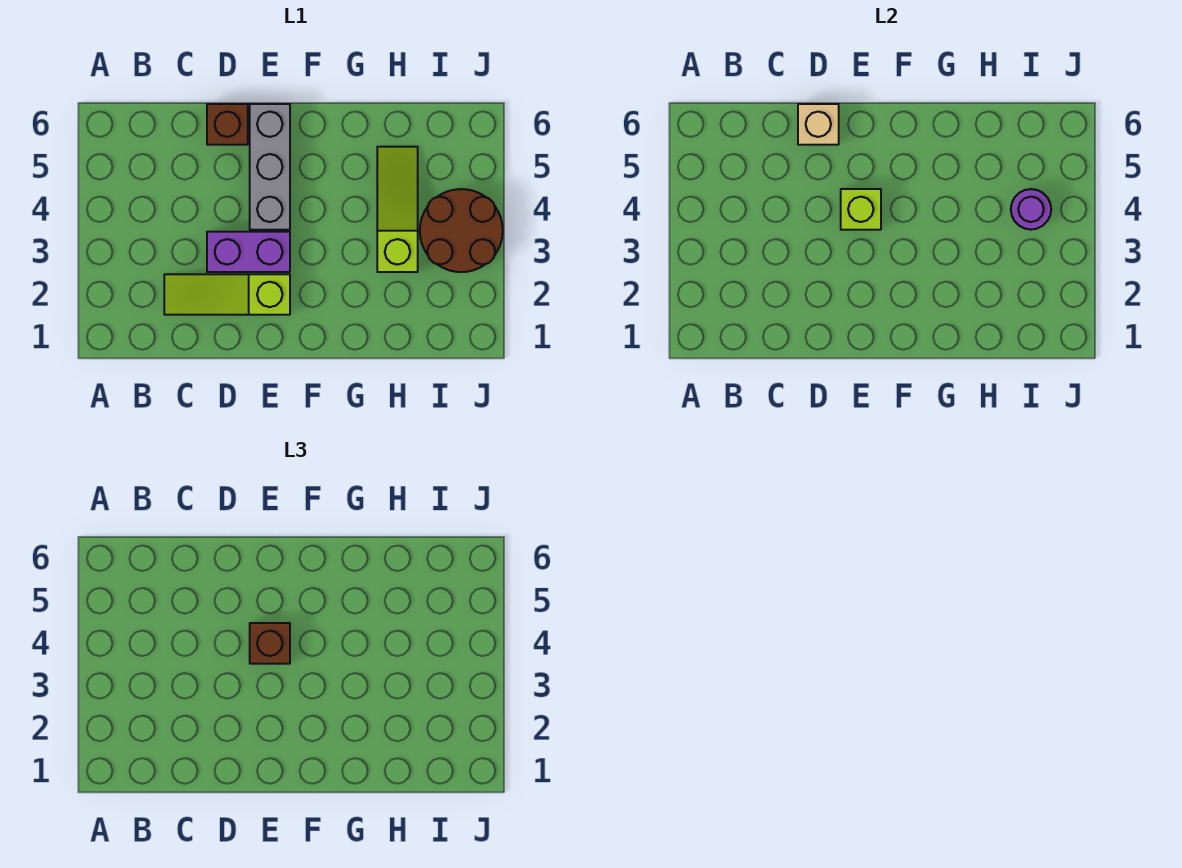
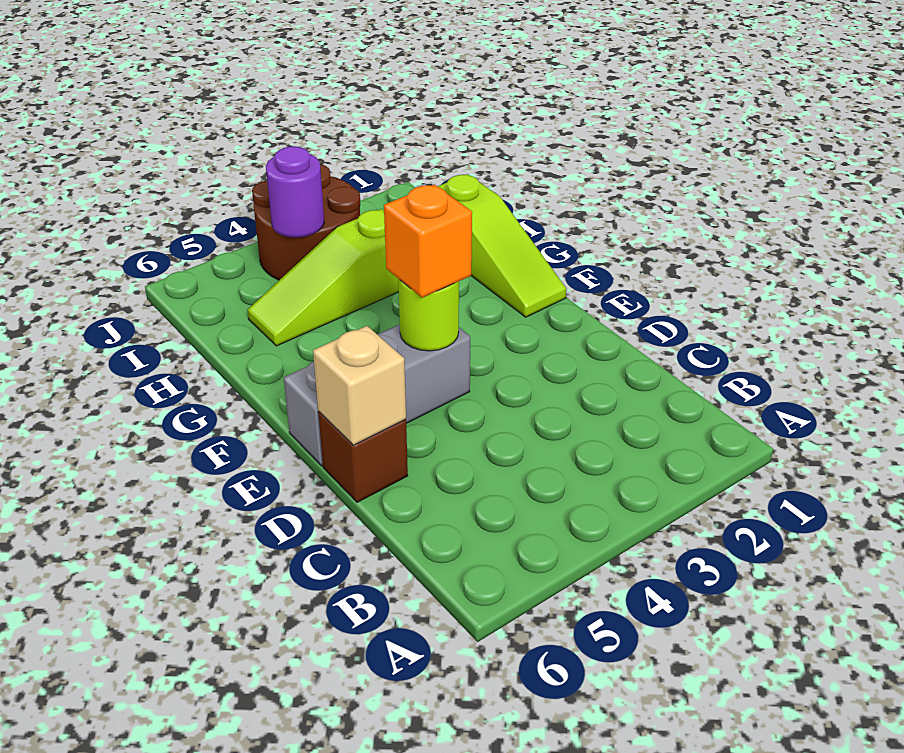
lime 1x3 slope [164,274,290,315] -> lime 1x3 slope moved to [437,174,566,317]
purple 1x2 brick [207,232,290,272] -> none
lime 1x1 brick [841,189,881,230] -> lime 1x1 round brick [398,279,459,351]
brown 1x1 brick [250,623,290,664] -> orange 1x1 brick [384,184,472,298]

